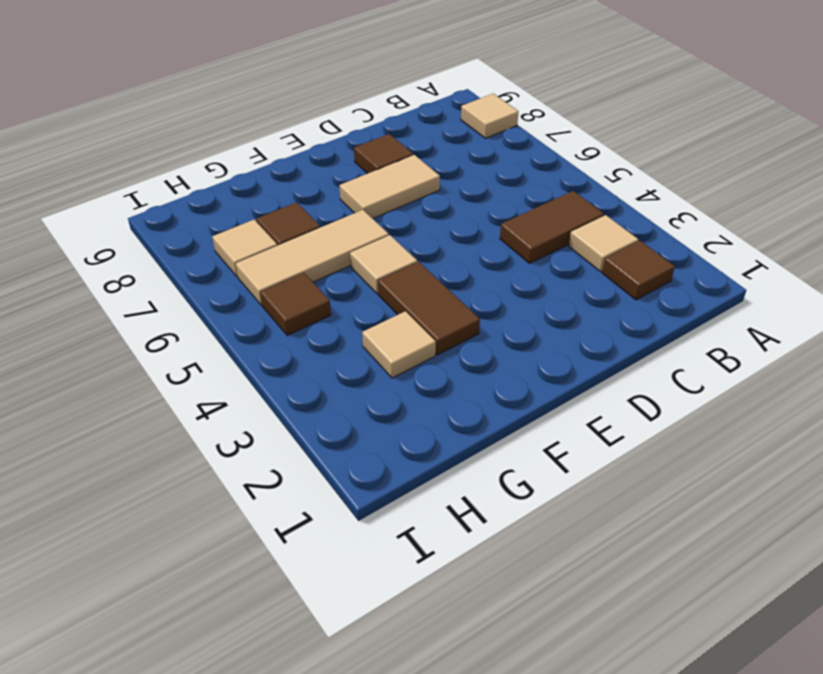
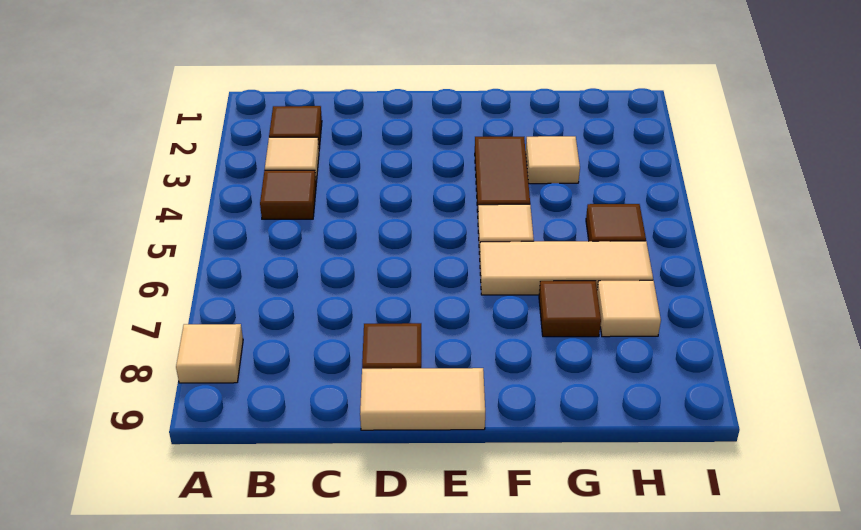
brown 1x2 tile [500,191,604,263] -> brown 1x1 tile [260,170,316,219]
tan 1x2 tile [339,155,440,219] -> tan 1x2 tile moved to [360,368,485,430]

